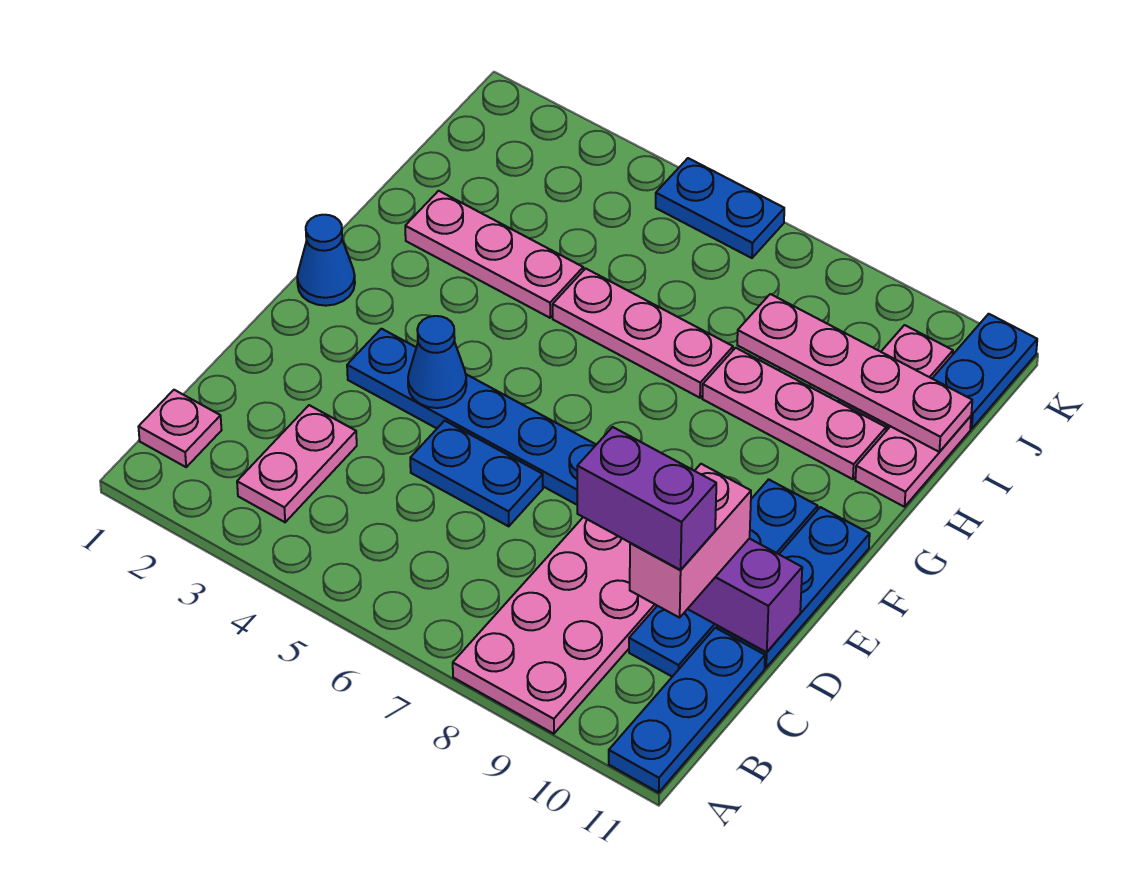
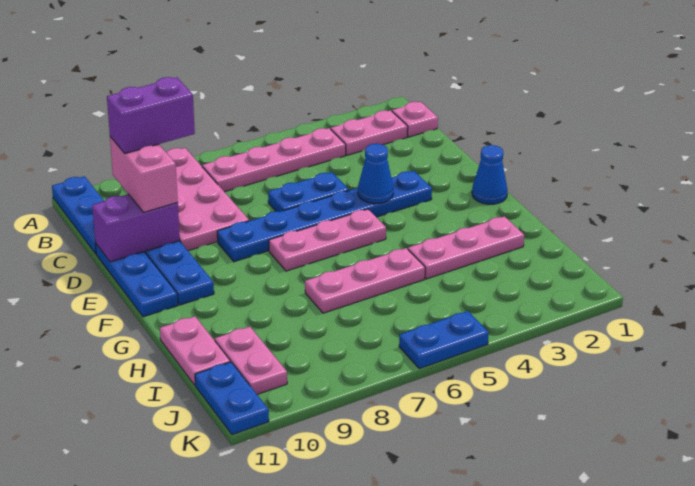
pink 1x2 plate [237,405,357,522] -> pink 1x2 plate turned to [331,110,408,155]
pink 1x3 plate [702,348,886,479] -> pink 1x3 plate moved to [269,209,386,271]
pink 1x4 plate [737,294,972,452] -> pink 1x4 plate moved to [202,128,346,192]

